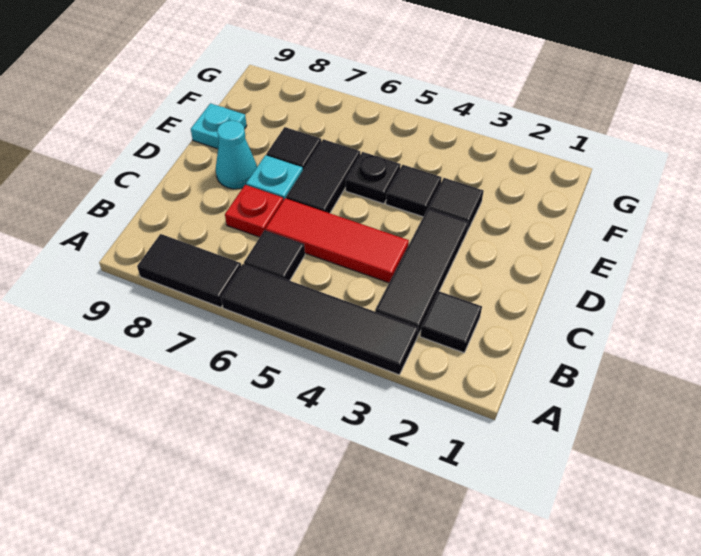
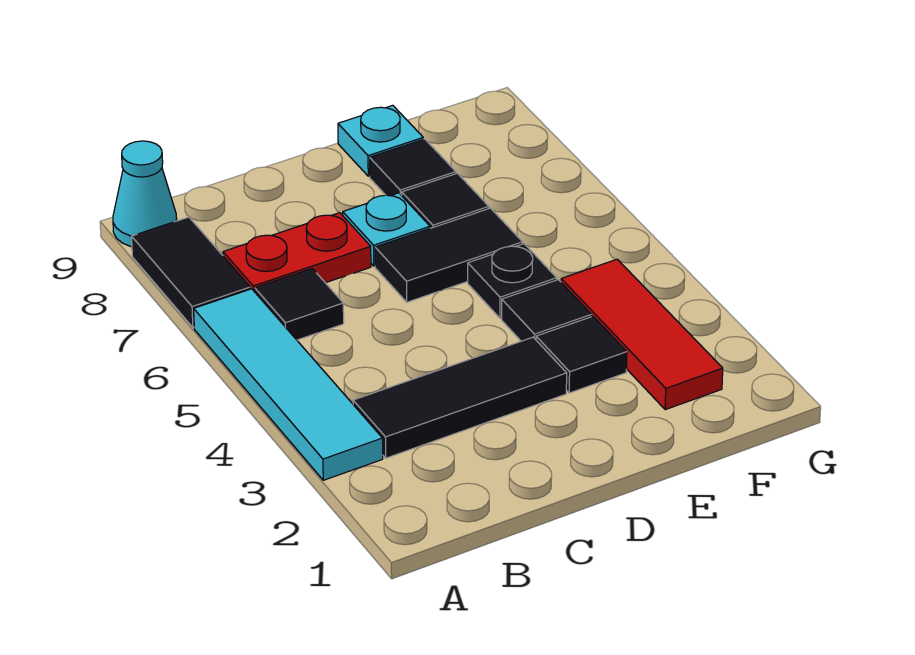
black 1x4 tile [221,264,418,375] -> cyan 1x4 tile [194,289,383,480]
black 1x1 tile [420,291,482,353] -> black 1x1 tile moved to [370,139,456,196]
red 1x3 tile [266,198,409,283] -> red 1x3 tile moved to [561,259,723,410]
red 1x1 plate [225,185,283,237] -> red 1x2 plate [223,213,371,292]
cyan 1x1 cone [216,121,257,189] -> cyan 1x1 cone moved to [113,141,177,247]

